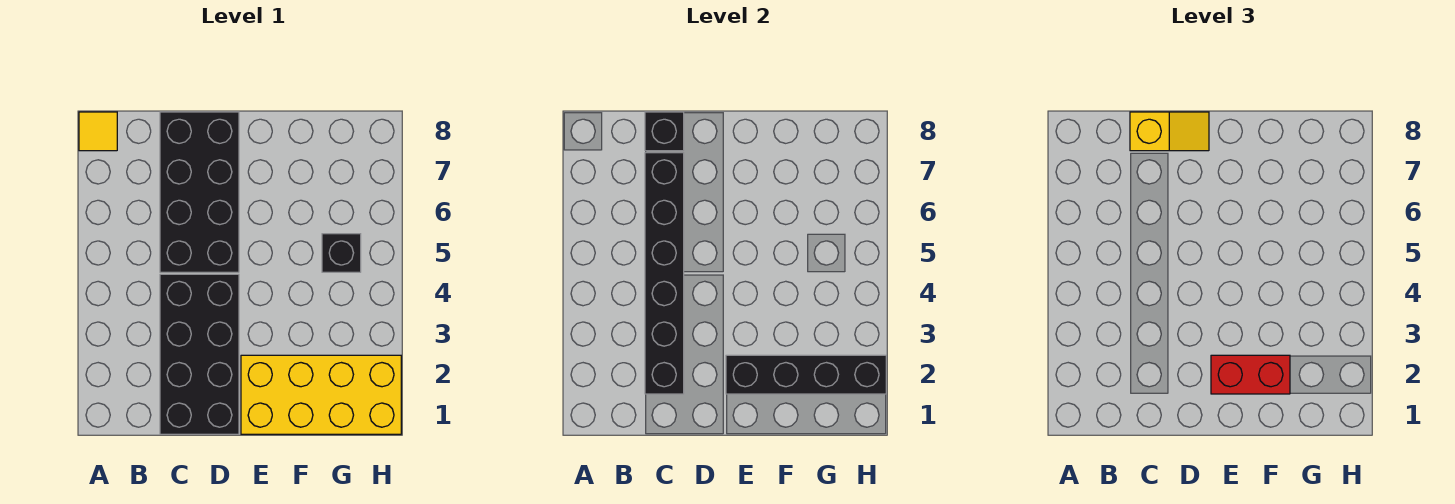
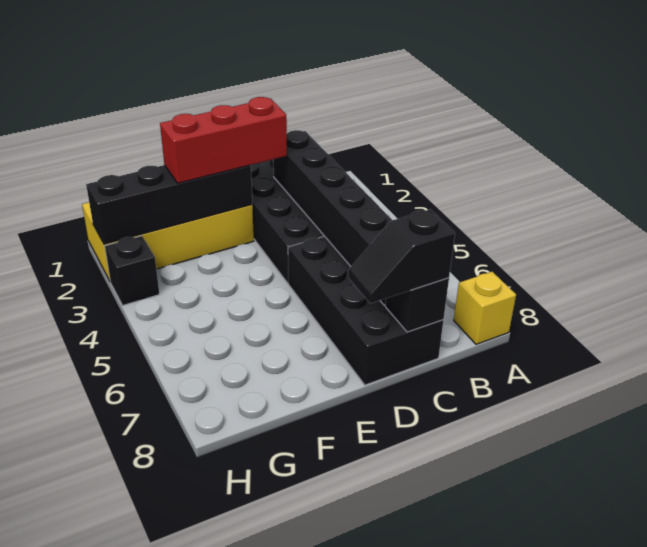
yellow 1x1 tile [79,112,117,151] -> yellow 1x1 brick [454,272,516,344]
yellow 1x2 slope [1130,112,1209,151] -> black 1x2 slope [348,209,455,303]
red 1x2 brick [1211,355,1290,394] -> red 1x3 brick [160,97,287,183]
black 1x1 brick [322,234,361,272] -> black 1x1 brick moved to [105,236,159,305]

